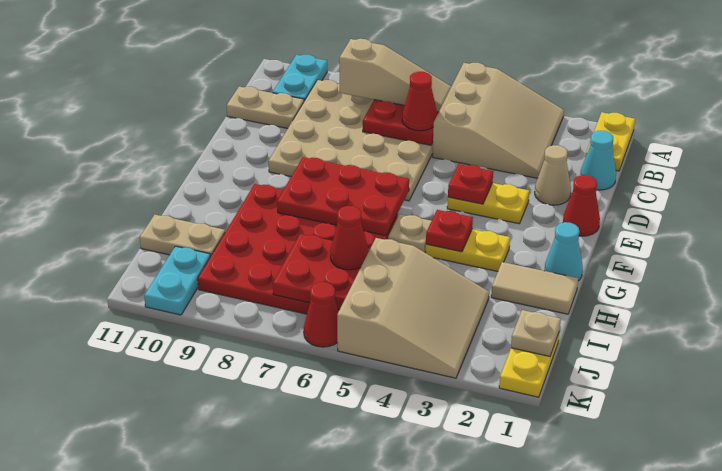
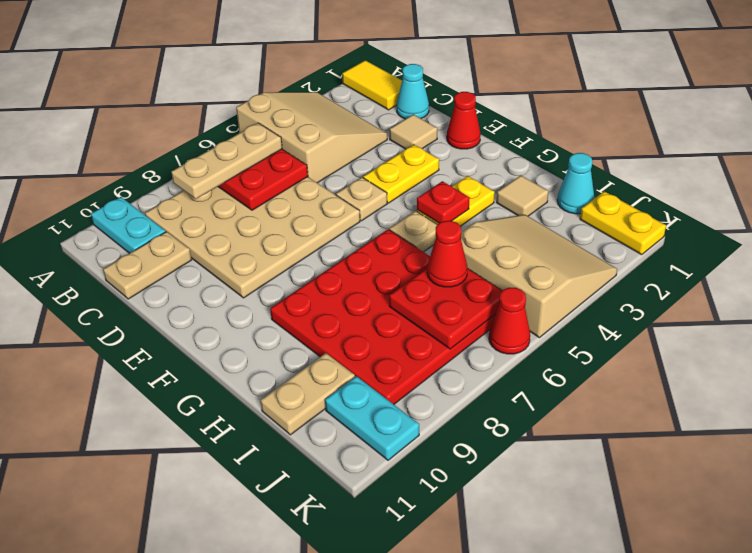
yellow 1x2 plate [585,112,635,171] -> yellow 1x2 tile [342,60,402,110]
tan 1x3 slope [339,39,451,112] -> tan 1x3 plate [171,123,282,199]
red 1x1 cone [402,72,437,131] -> none
tan 1x1 cone [535,145,571,205] -> tan 1x1 tile [390,114,438,149]
red 1x1 plate [448,164,493,204] -> none
red 2x3 plate [277,157,409,236] -> none
cyan 1x1 cone [545,222,583,281] -> cyan 1x1 cone moved to [557,153,594,214]
tan 1x2 tile [491,262,578,314] -> tan 1x1 tile [496,175,549,216]
tan 1x1 plate [511,310,561,356] -> tan 1x1 plate moved to [336,177,387,221]

